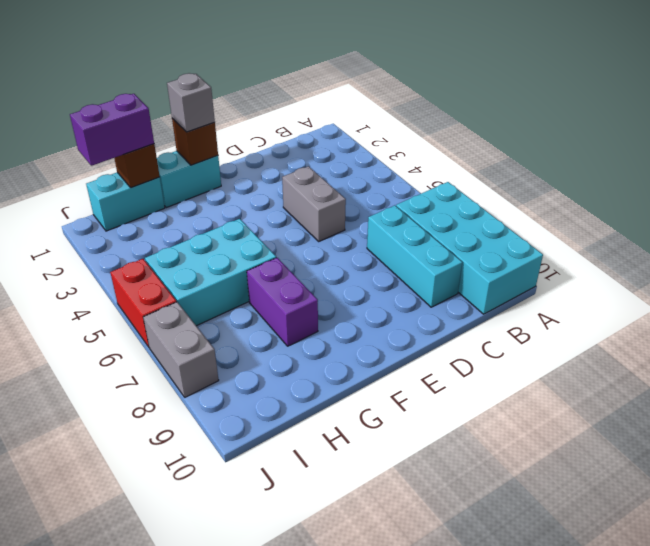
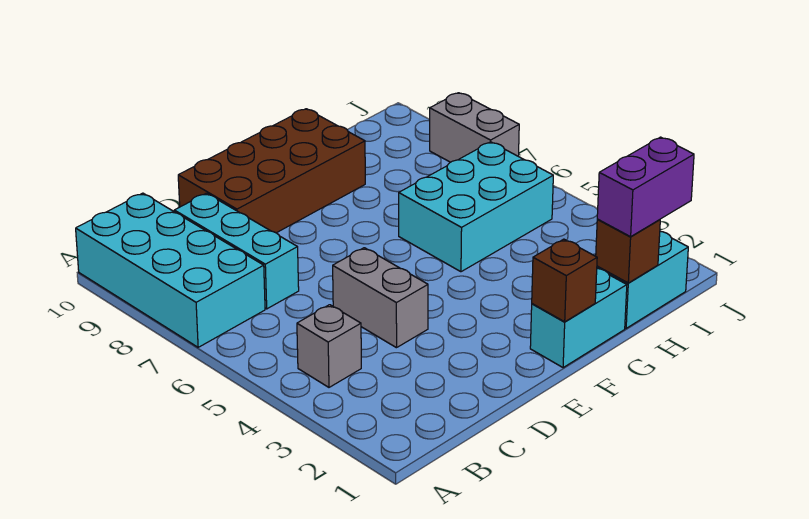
none -> brown 2x4 brick [178,109,365,233]
grey 1x1 brick [167,73,215,132] -> grey 1x1 brick moved to [297,305,361,387]
purple 1x2 brick [247,258,318,346] -> none
red 1x2 brick [110,259,177,347] -> none

